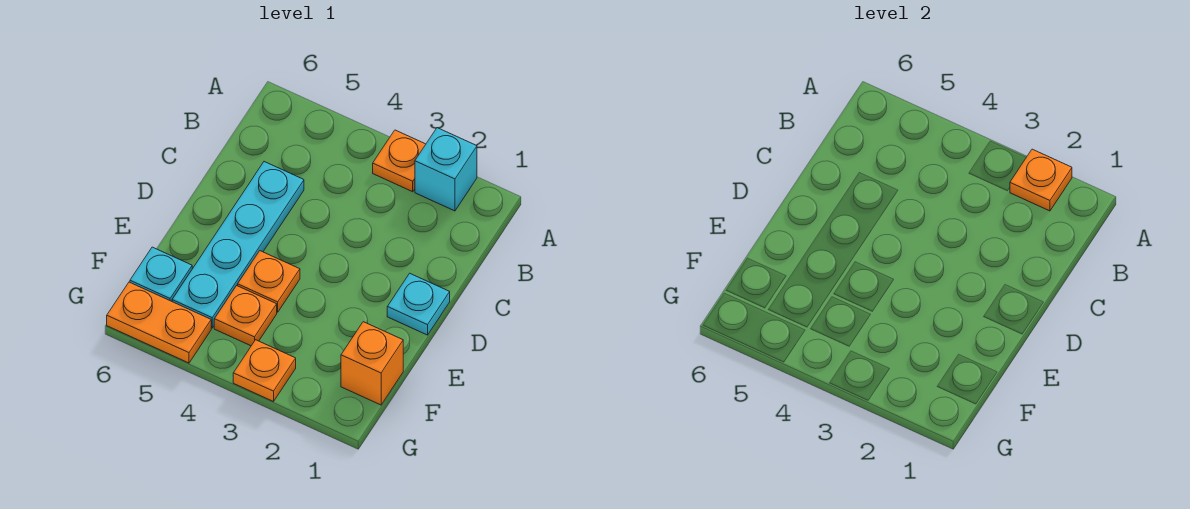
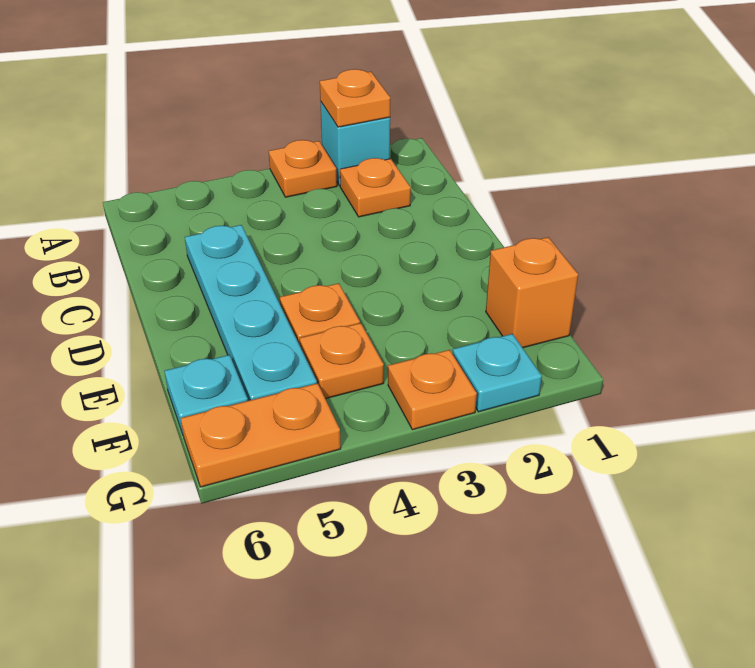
none -> orange 1x1 plate [340,158,411,217]
cyan 1x1 plate [387,273,450,335] -> cyan 1x1 plate moved to [453,334,542,412]

